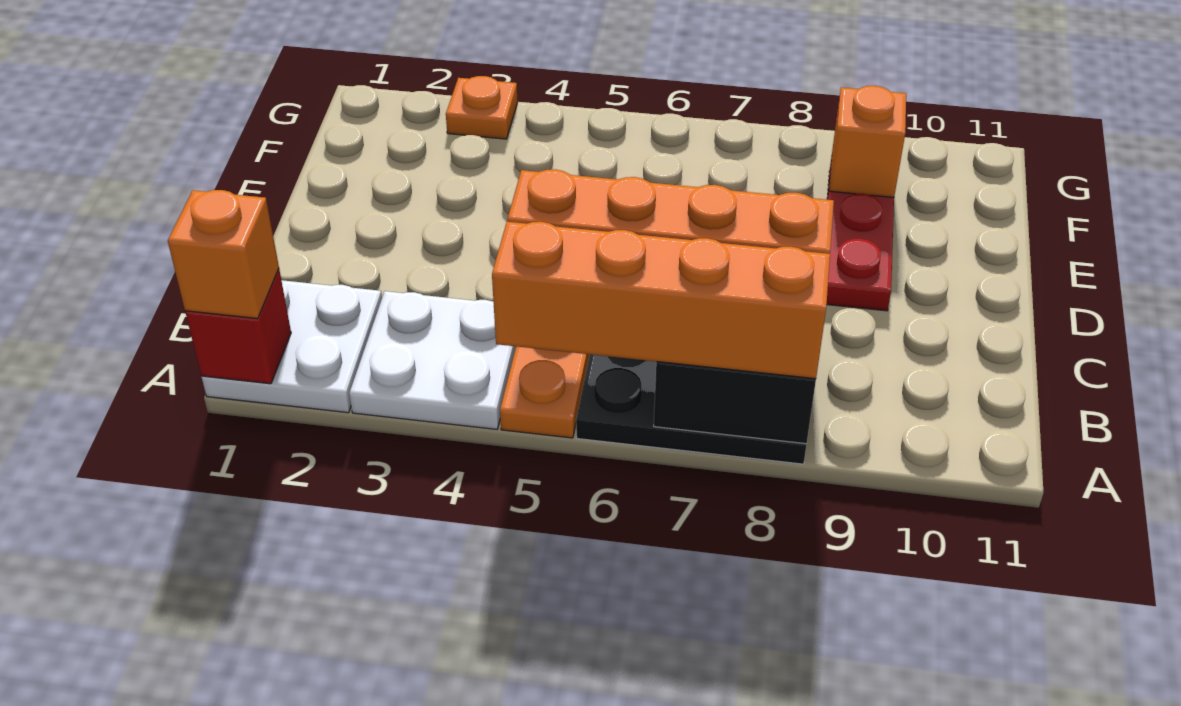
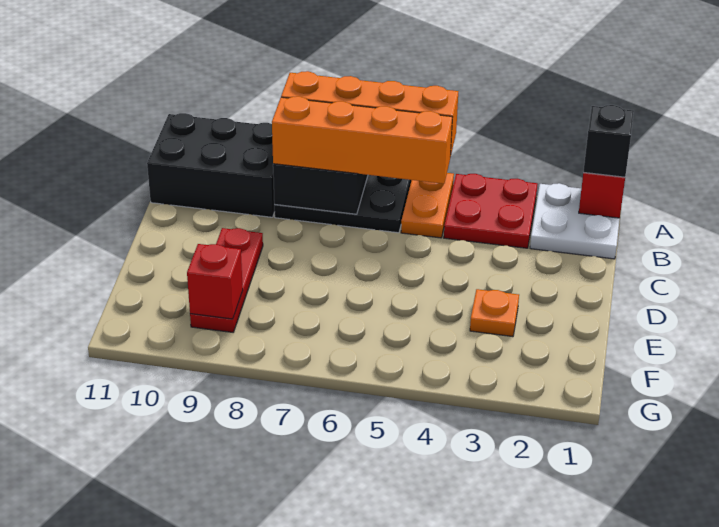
orange 1x1 brick [168,190,279,319] -> black 1x1 brick [583,105,634,177]
white 2x2 plate [349,291,516,429] -> red 2x2 plate [444,174,537,248]
none -> black 2x3 brick [147,113,275,217]
orange 1x1 brick [829,86,906,197] -> red 1x1 brick [187,244,243,319]
orange 1x1 plate [446,76,518,139] -> orange 1x1 plate moved to [470,289,519,337]

